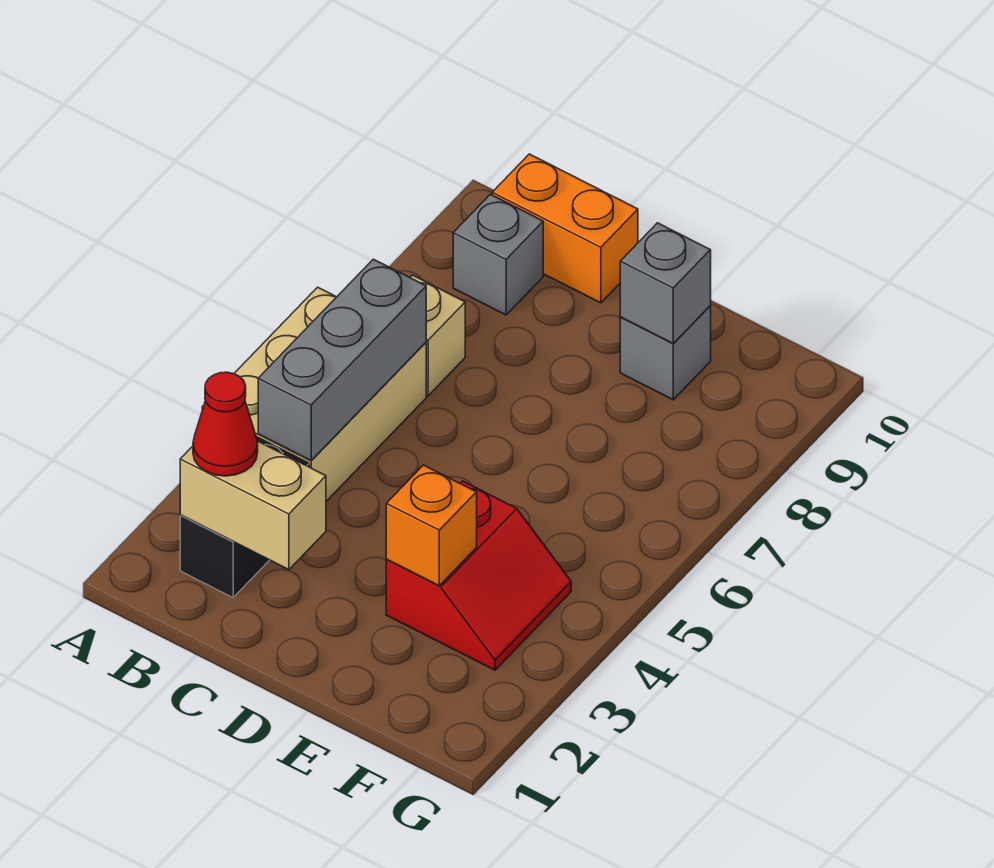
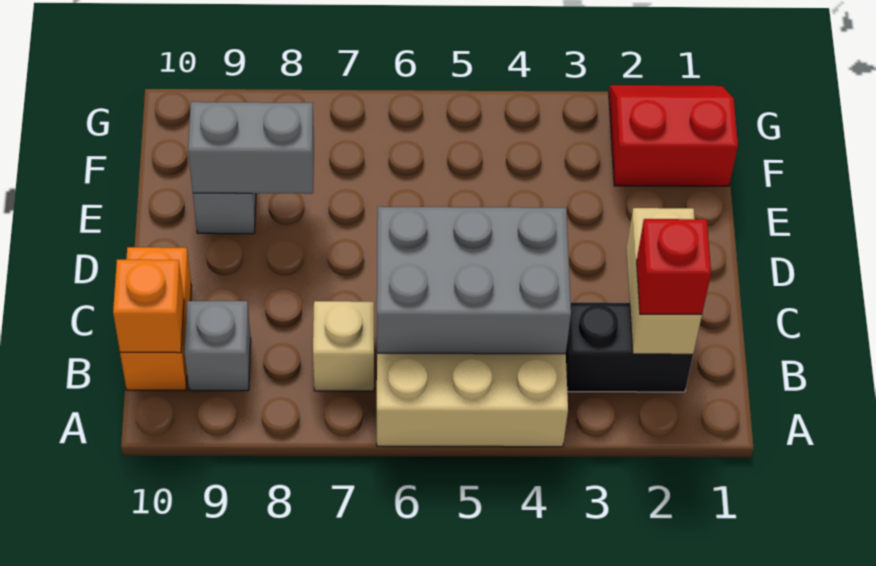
red 1x1 cone [193,372,258,476] -> red 1x1 brick [637,219,711,314]
grey 1x3 brick [258,259,426,461] -> grey 2x3 brick [377,207,571,354]
red 2x2 slope [386,481,571,670] -> red 2x2 slope moved to [609,85,738,186]
orange 1x1 brick [386,465,477,586] -> orange 1x1 brick moved to [113,260,184,353]
grey 1x1 brick [620,223,711,343] -> grey 1x2 brick [188,102,314,194]

